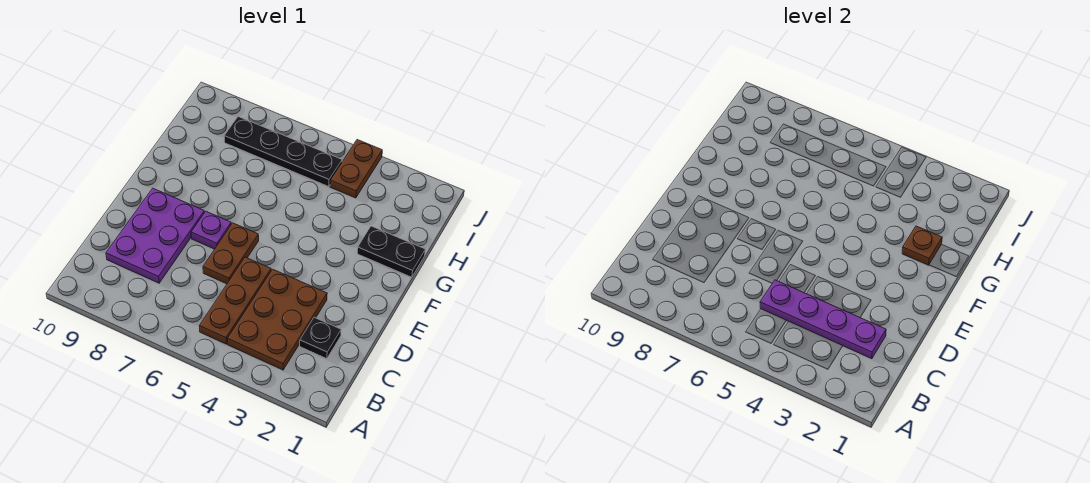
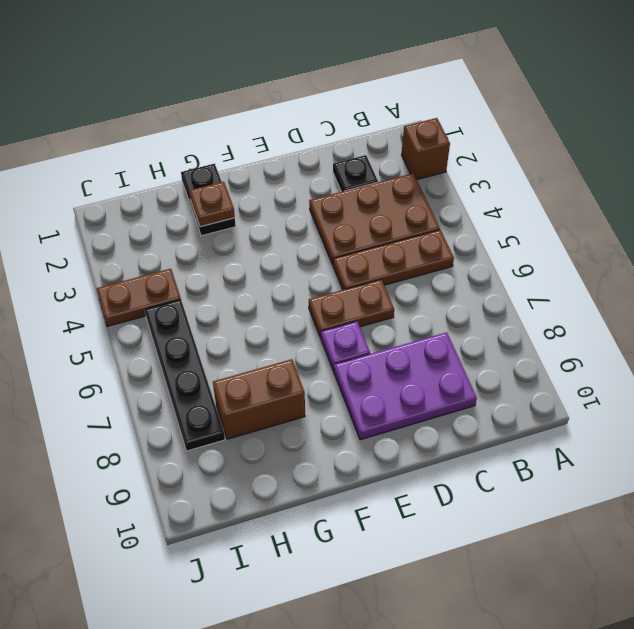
none -> brown 1x1 brick [402,118,450,179]
purple 1x4 plate [760,280,886,359] -> none
none -> brown 1x2 brick [213,359,305,439]

